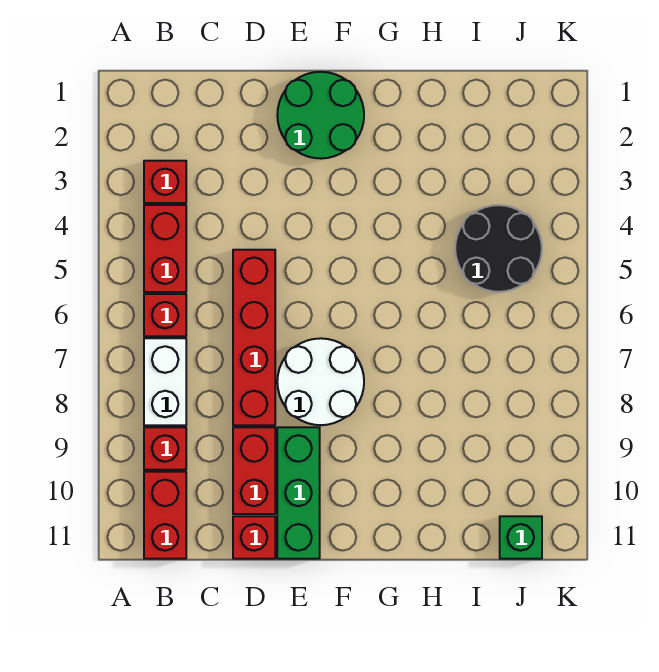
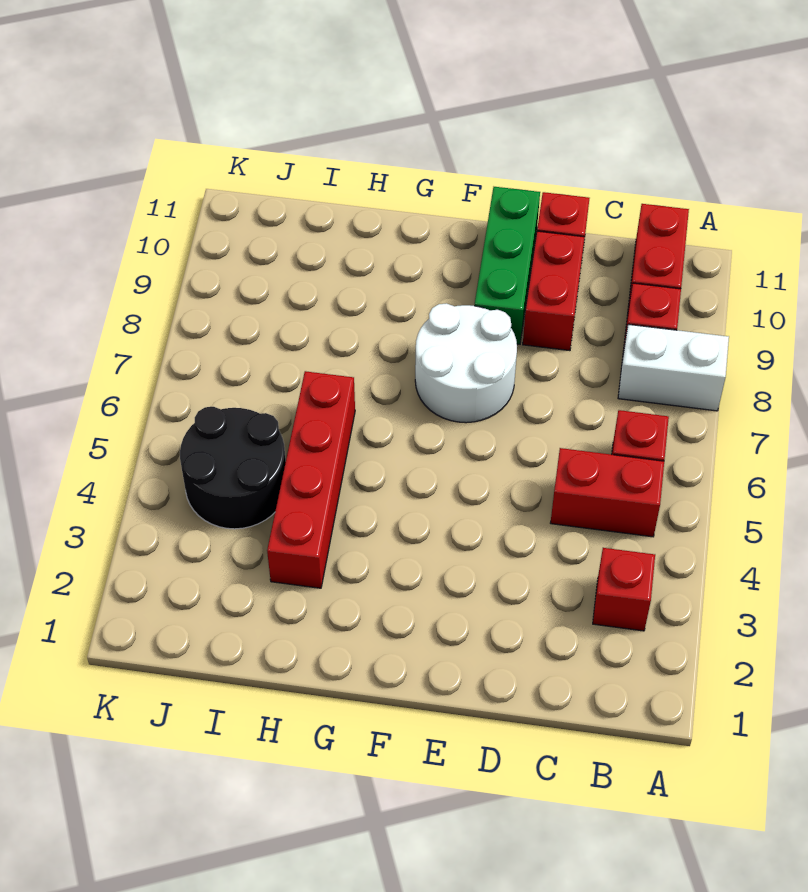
red 1x2 brick [144,205,186,292] -> red 1x2 brick turned to [551,448,664,537]
white 1x2 brick [144,338,186,425] -> white 1x2 brick turned to [618,324,729,411]
red 1x4 brick [233,250,275,425] -> red 1x4 brick moved to [267,371,355,588]
green 2x2 round brick [277,72,364,159] -> none
green 1x1 brick [500,516,542,559] -> none

